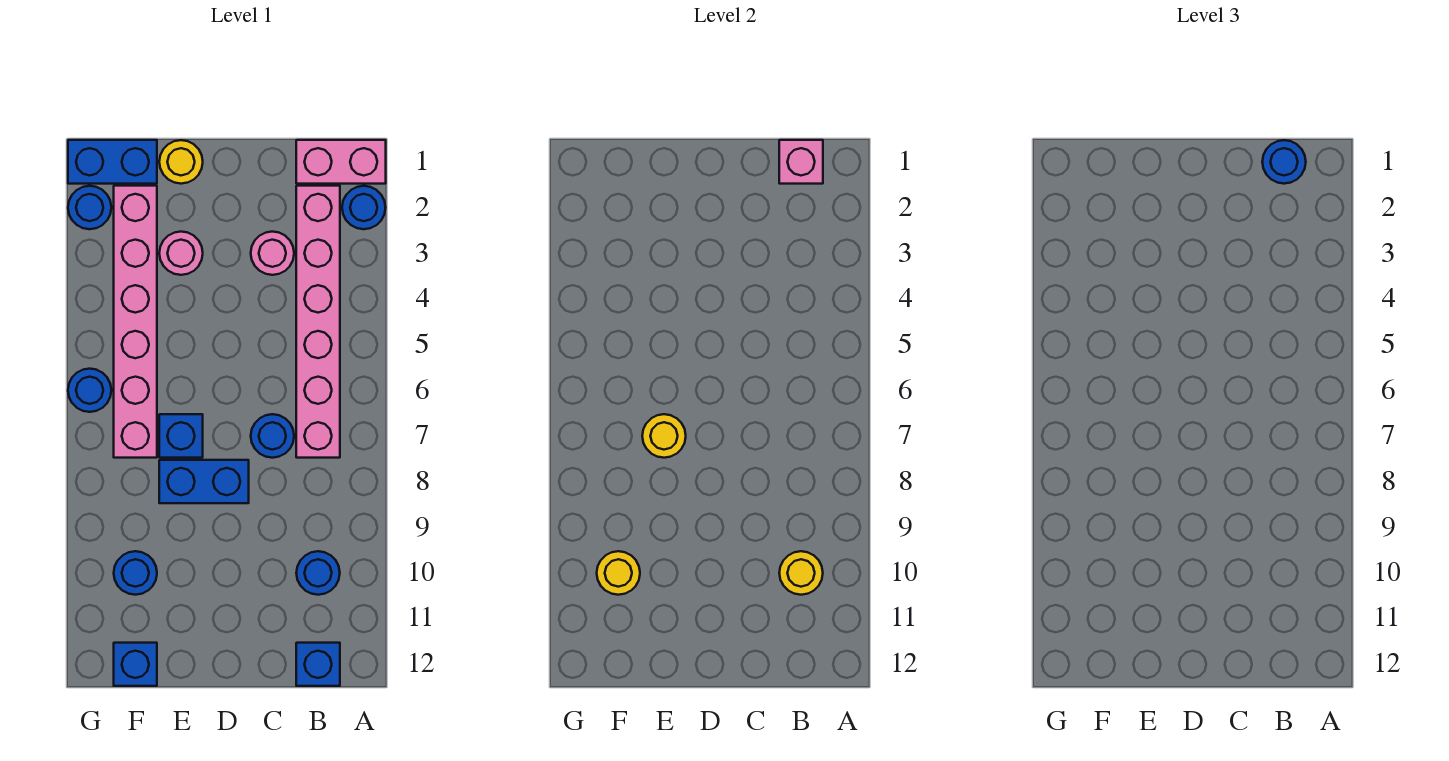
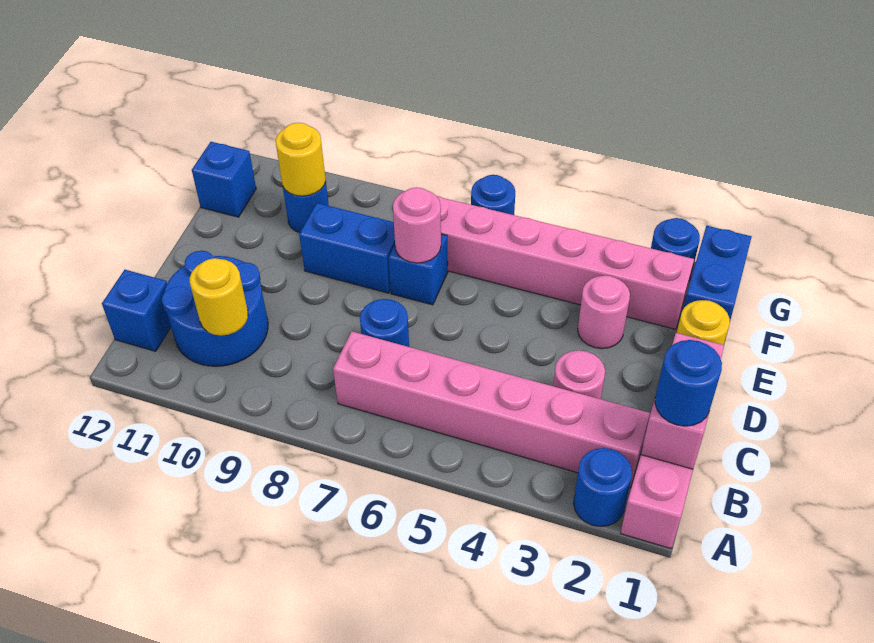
pink 1x2 brick [296,140,386,184] -> pink 1x4 brick [621,333,724,548]
blue 1x1 round brick [296,551,340,595] -> blue 2x2 round brick [162,251,268,366]
blue 1x2 brick [159,460,249,503] -> blue 1x2 brick turned to [299,203,395,293]
yellow 1x1 round brick [642,414,686,458] -> pink 1x1 round brick [393,188,441,263]

